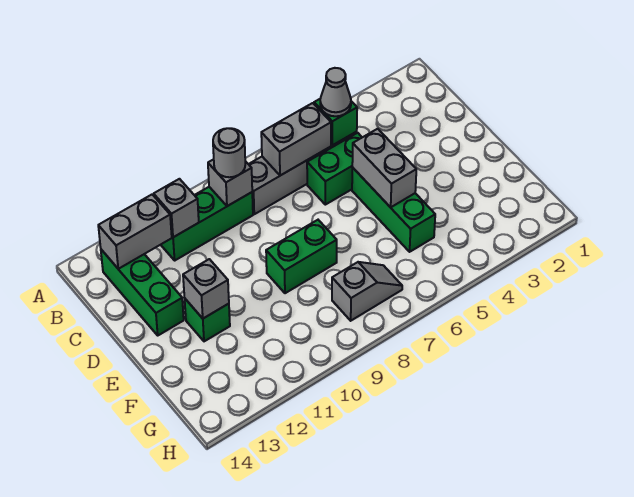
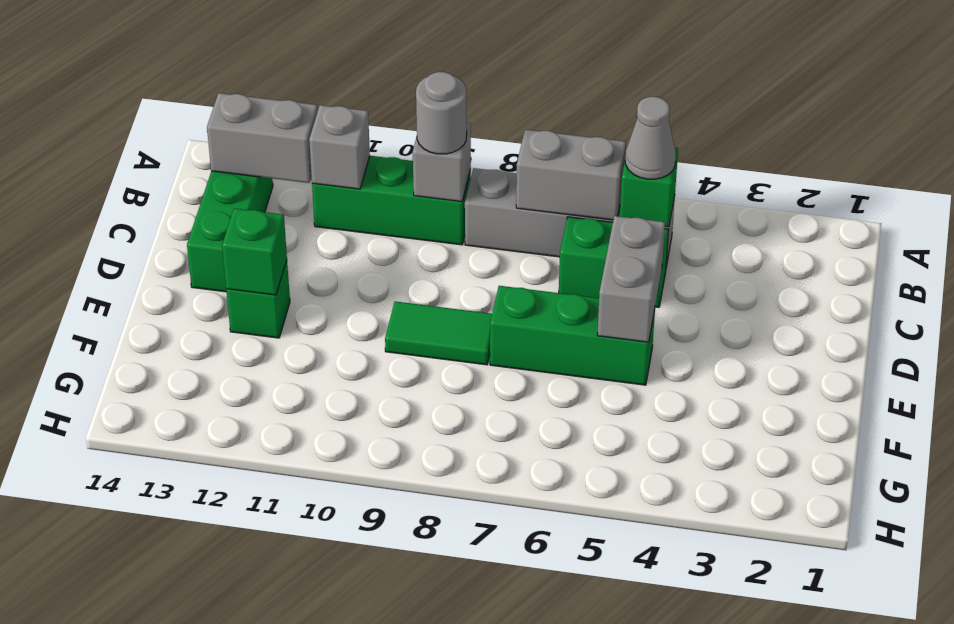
green 1x3 brick [352,168,435,252] -> green 1x3 brick turned to [490,286,655,385]
green 1x2 brick [266,220,337,293] -> green 1x2 tile [385,301,492,365]
grey 1x1 brick [183,259,229,318] -> green 1x1 brick [222,208,287,295]
grey 1x2 slope [332,262,402,321] -> none

